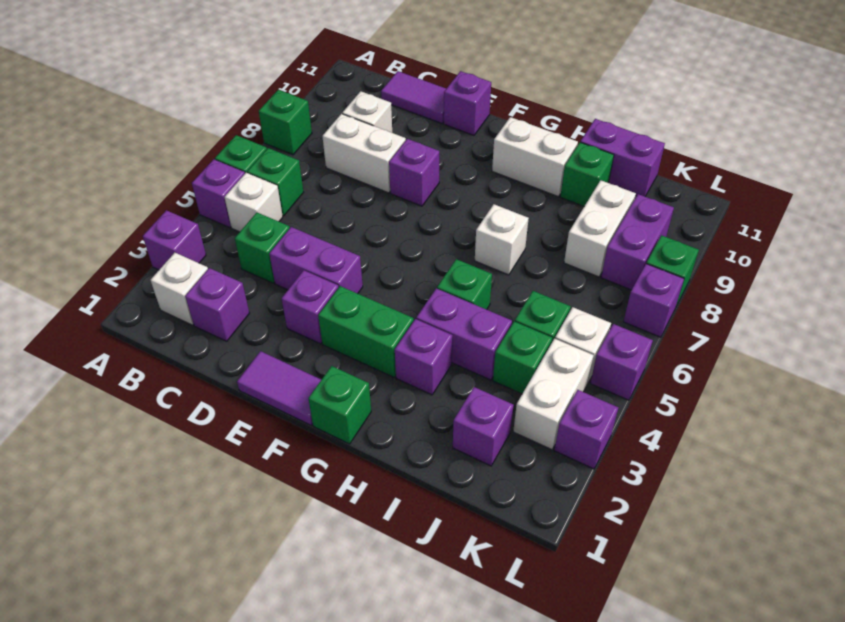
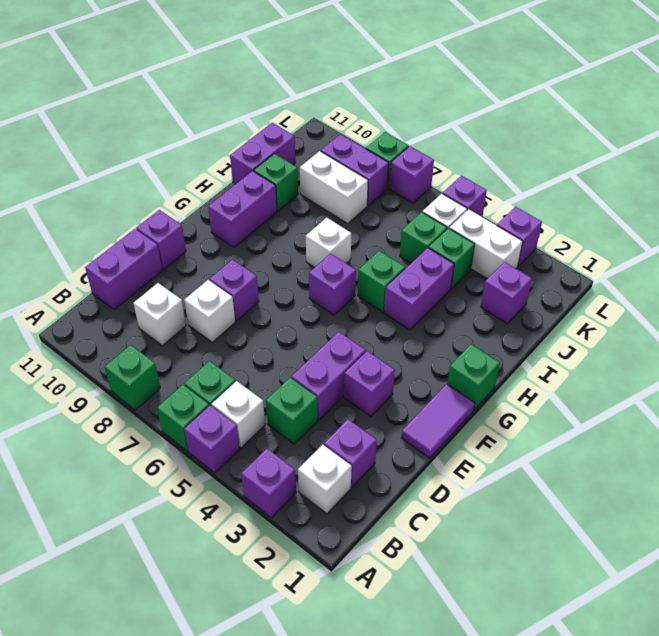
white 1x2 brick [322,114,406,193] -> white 1x1 brick [184,280,235,342]
purple 1x2 tile [381,71,446,124] -> purple 1x2 brick [85,229,162,310]
green 1x2 brick [318,286,414,377] -> none
white 1x2 brick [492,117,578,197] -> purple 1x2 brick [208,171,277,248]
purple 1x1 brick [395,319,452,395] -> purple 1x1 brick moved to [309,253,356,315]

